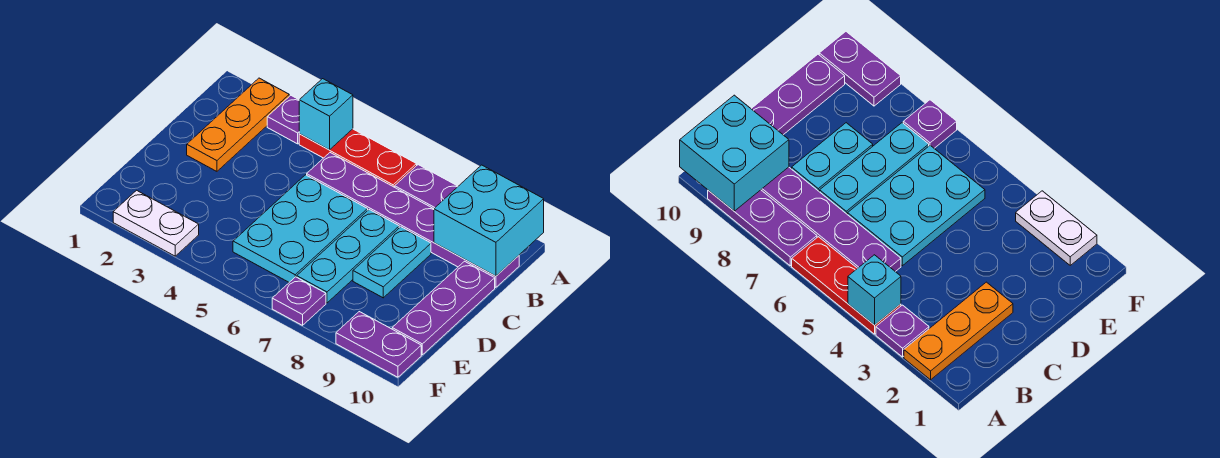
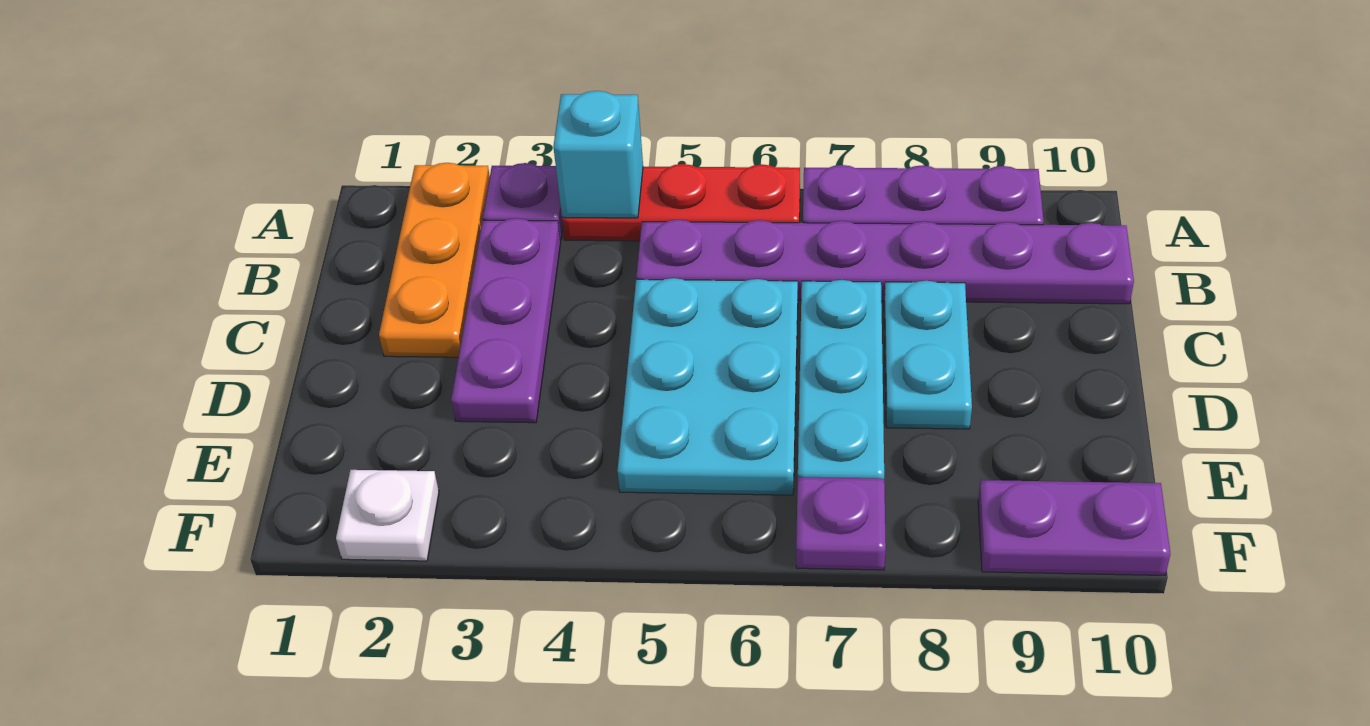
cyan 2x2 brick [434,165,544,276] -> none
purple 1x3 plate [392,261,495,355] -> purple 1x3 plate moved to [451,218,561,423]
white 1x2 plate [113,190,199,256] -> white 1x1 plate [336,470,439,561]

